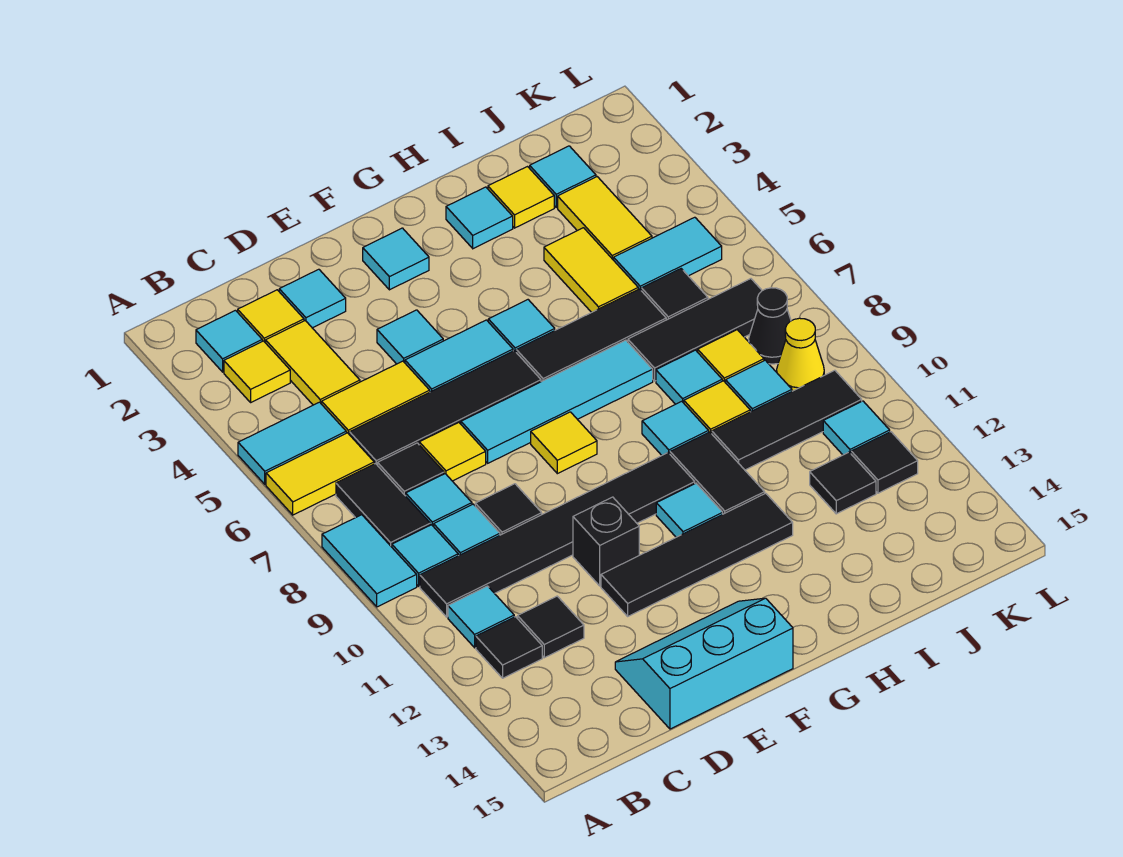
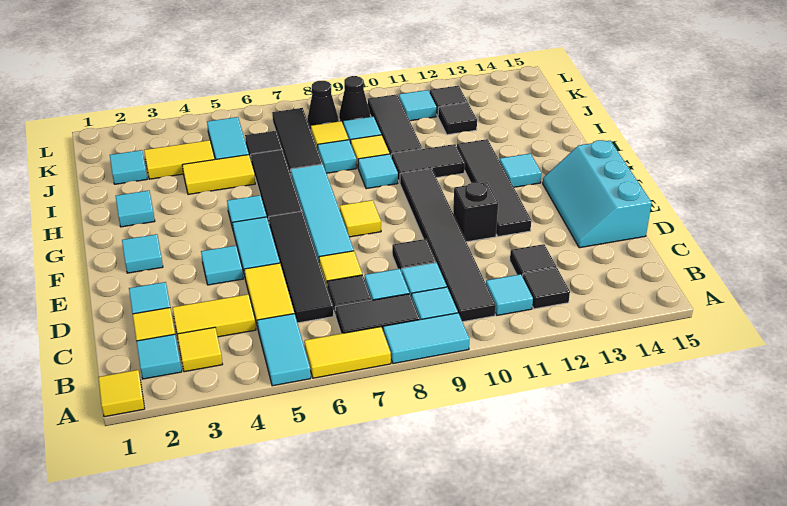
yellow 1x2 tile [266,433,374,515] -> yellow 1x2 tile turned to [304,327,391,378]
cyan 1x1 tile [656,483,723,537] -> cyan 1x1 tile moved to [500,154,541,187]
yellow 1x1 tile [488,167,554,228] -> yellow 1x1 tile moved to [98,370,145,417]
yellow 1x1 cone [777,318,824,391] -> black 1x1 cone [339,76,370,123]

